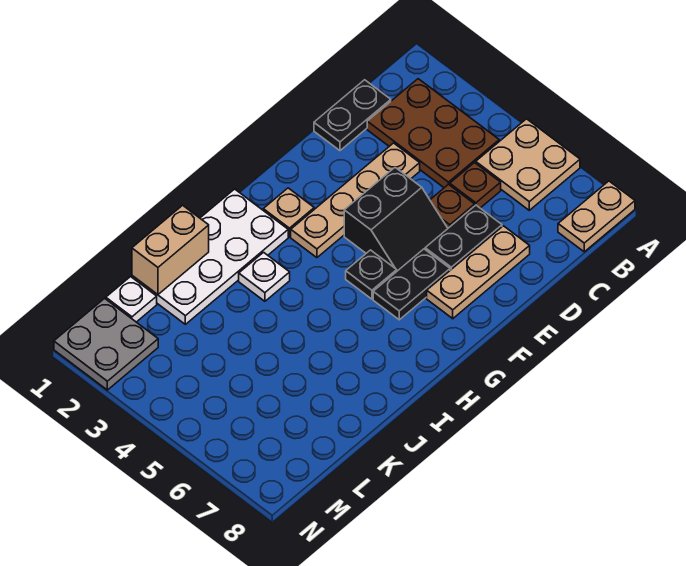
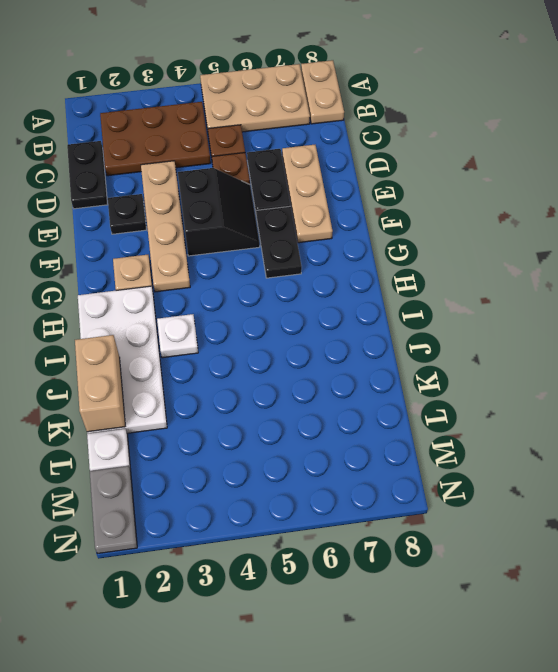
tan 2x2 plate [476,119,580,210] -> tan 2x3 plate [200,64,310,132]
black 1x1 plate [346,250,397,299] -> black 1x1 plate moved to [108,194,146,234]
grey 2x2 plate [54,298,158,390] -> grey 1x2 plate [90,466,137,554]

